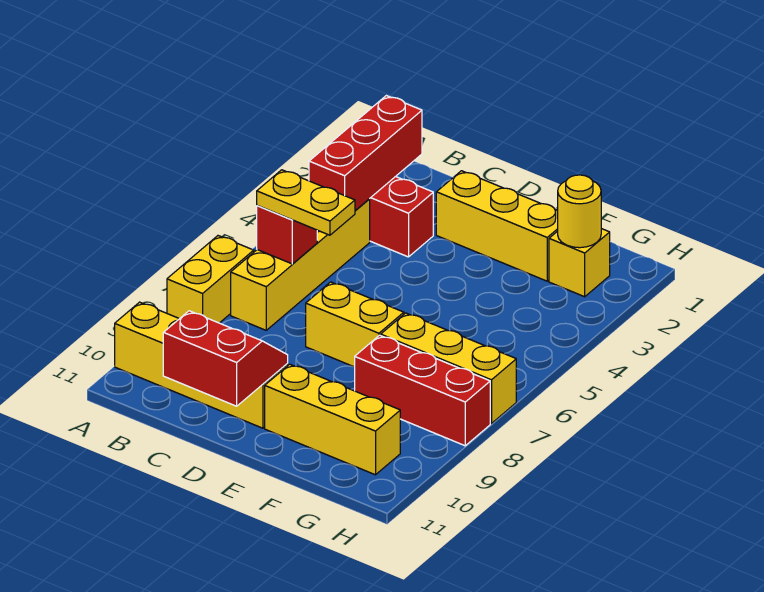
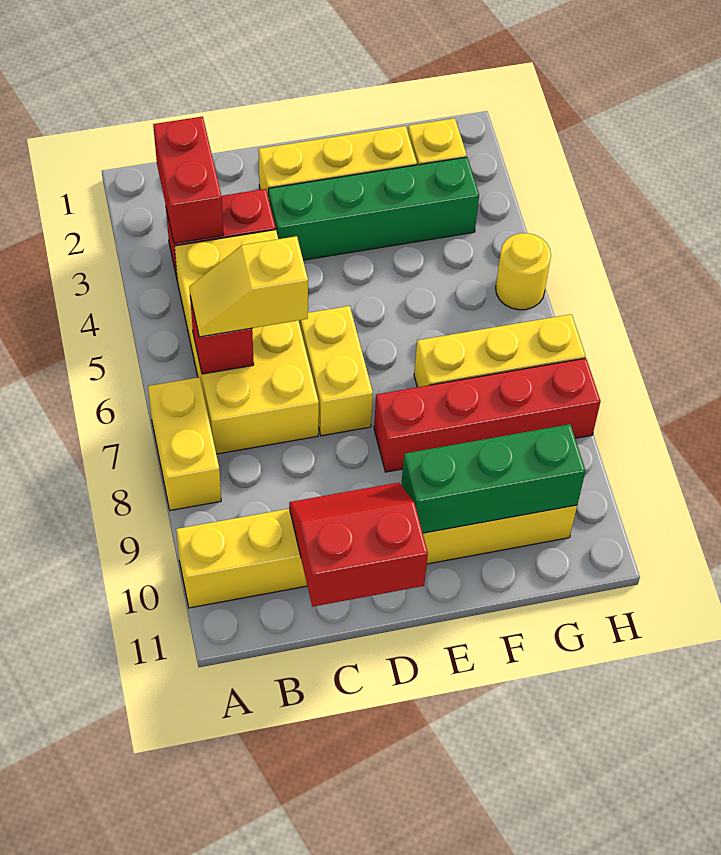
red 1x3 brick [309,96,422,211] -> red 1x2 brick [153,117,224,243]
yellow 1x4 brick [231,199,370,330] -> yellow 2x4 brick [174,230,319,454]
yellow 1x2 plate [257,170,355,235] -> yellow 1x2 slope [189,236,308,337]
none -> green 1x4 brick [268,157,479,260]
yellow 1x2 brick [306,282,404,367] -> yellow 1x2 brick turned to [300,306,373,436]
none -> green 1x3 brick [401,424,585,533]
red 1x3 brick [355,335,490,446] -> red 1x4 brick [374,358,601,472]
yellow 1x1 round brick [558,175,601,248] -> yellow 1x1 round brick moved to [496,233,551,310]

